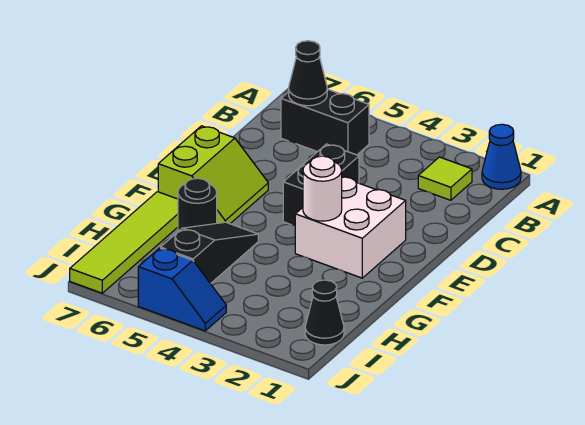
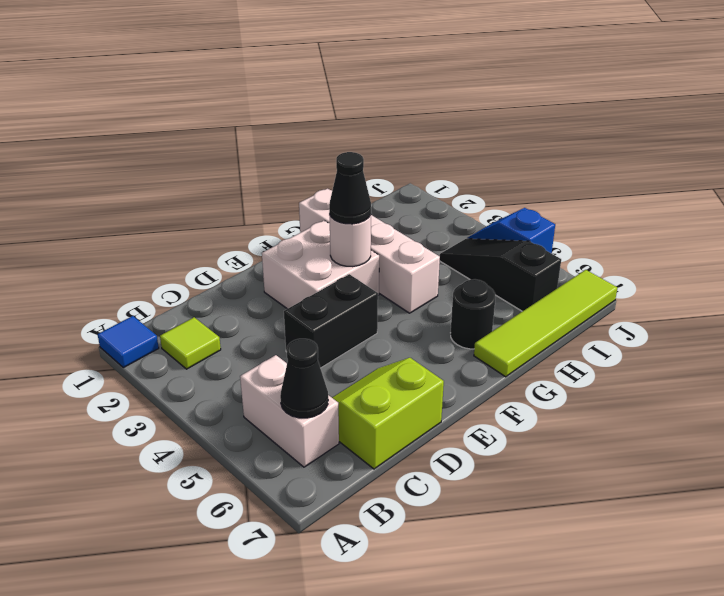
blue 1x1 cone [482,124,521,189] -> blue 1x1 tile [98,316,159,368]
black 1x2 brick [281,89,369,155] -> white 1x2 brick [240,355,339,467]
lime 2x2 slope [158,126,268,224] -> lime 2x2 slope moved to [332,358,444,469]
none -> white 1x4 brick [299,189,440,313]
black 1x3 slope [161,222,258,284] -> black 1x3 slope turned to [440,239,561,311]
black 1x1 cone [305,280,344,345] -> black 1x1 cone moved to [329,152,371,224]

